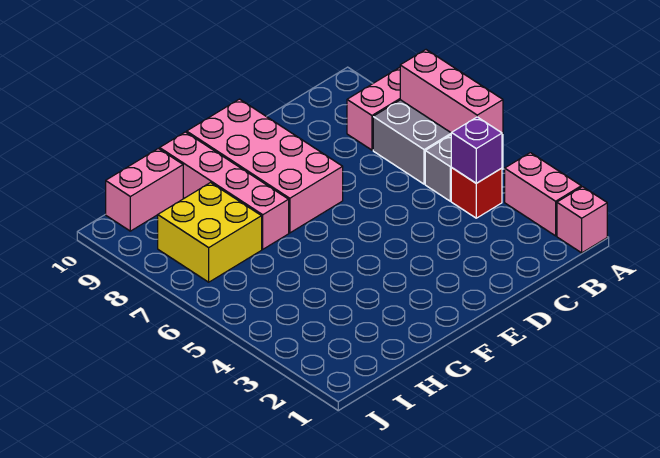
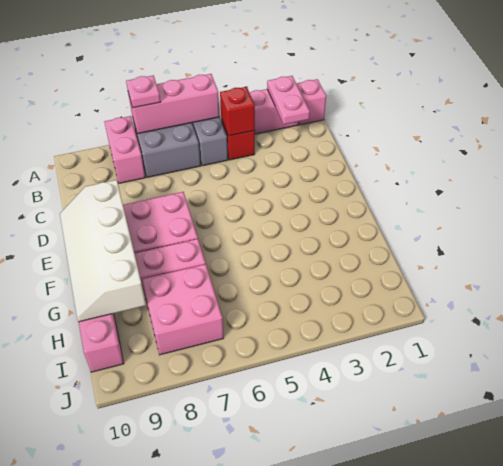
none -> pink 1x2 plate [267,76,310,124]
none -> pink 1x1 plate [126,76,160,108]
purple 1x1 brick [451,117,502,183] -> red 1x1 brick [220,87,255,136]
none -> white 2x4 slope [60,180,146,322]
yellow 2x2 brick [158,183,262,282] -> pink 2x2 brick [142,264,224,355]

